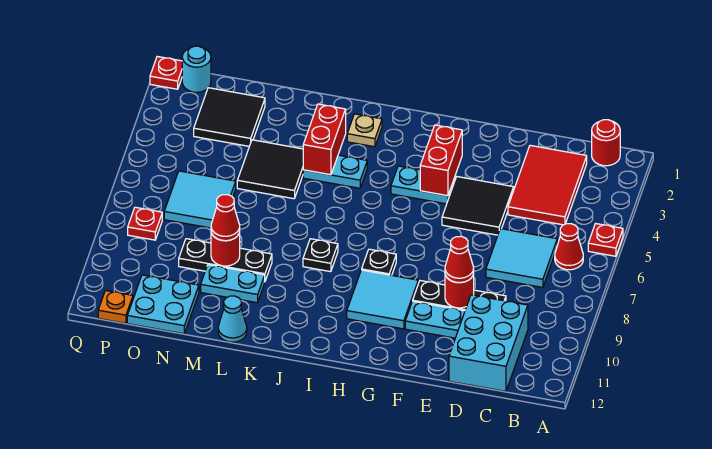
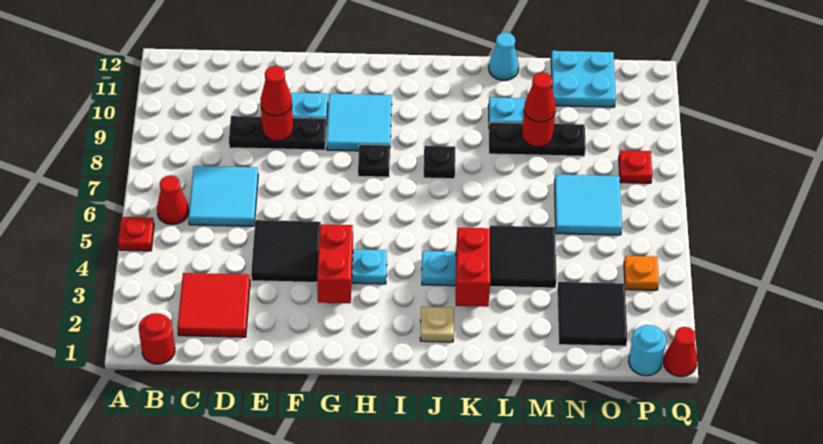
red 2x3 tile [508,145,587,225] -> red 2x2 tile [177,273,250,337]
cyan 2x3 brick [449,295,528,391] -> none
orange 1x1 plate [98,291,133,323] -> orange 1x1 plate moved to [624,256,659,290]
red 1x1 plate [150,56,182,89] -> red 1x1 cone [663,327,697,377]

